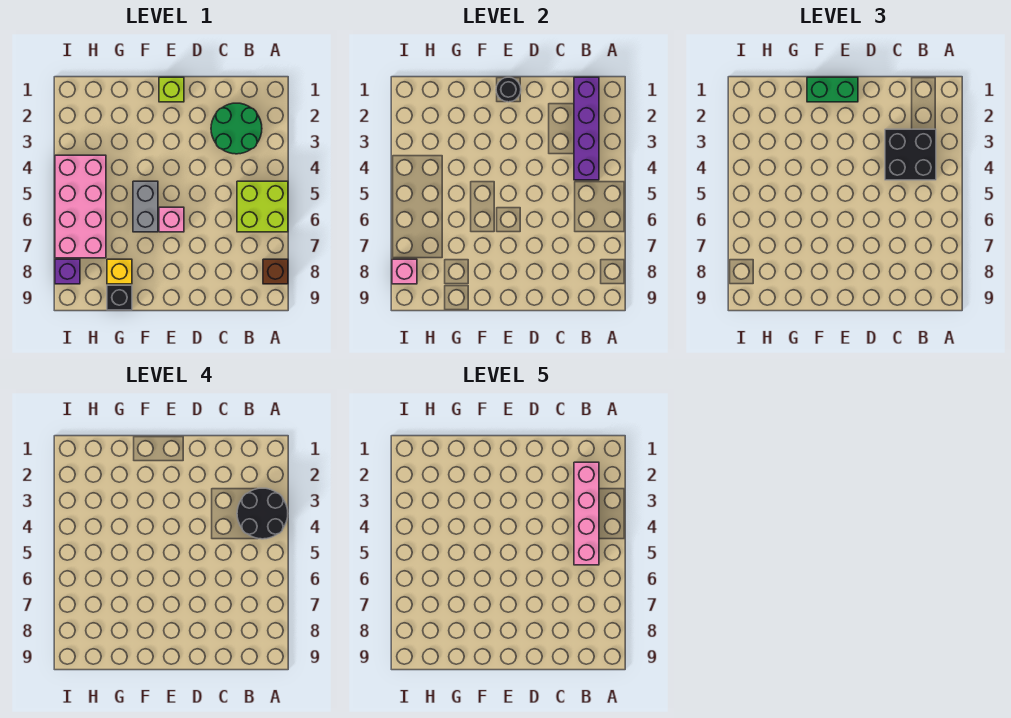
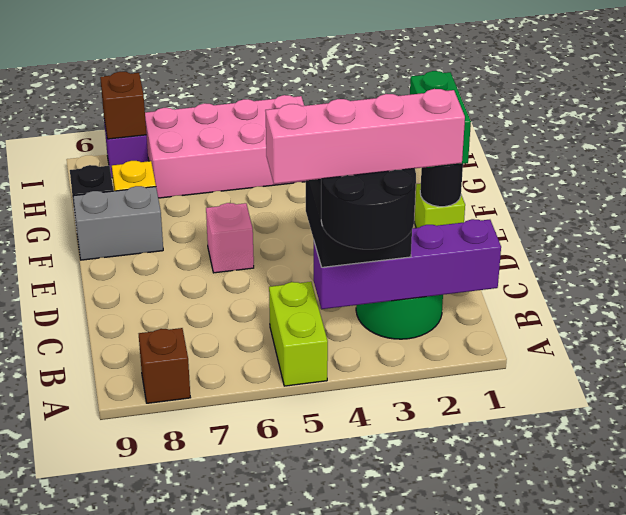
lime 2x2 brick [237,181,288,232] -> lime 1x2 brick [269,282,328,386]
grey 1x2 brick [133,181,158,232] -> grey 1x2 brick moved to [73,186,163,260]
pink 1x1 brick [392,259,417,284] -> brown 1x1 brick [100,72,146,139]

